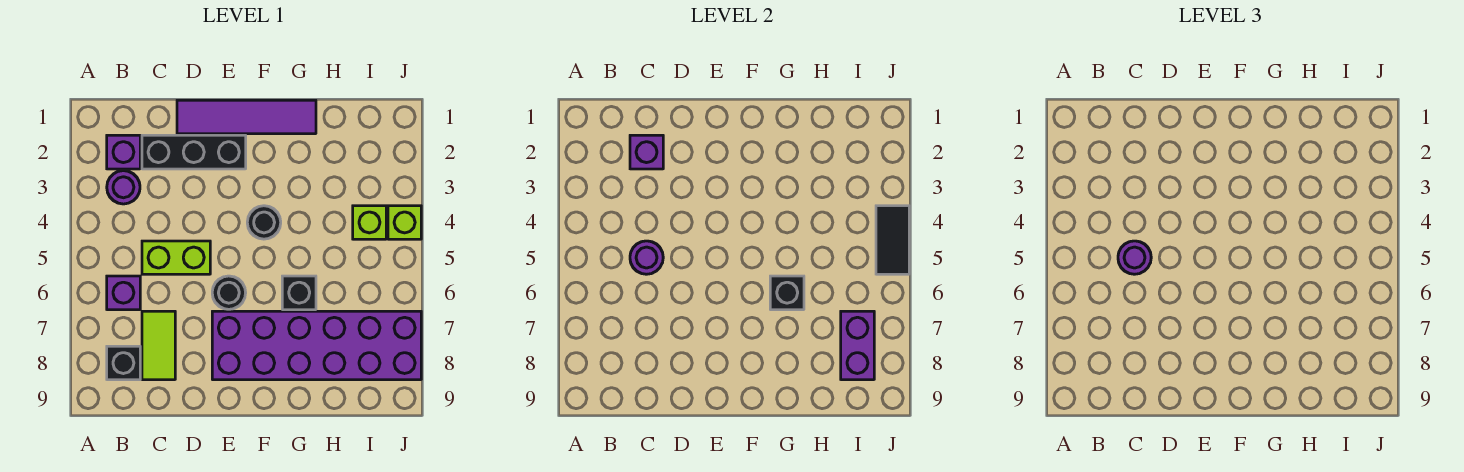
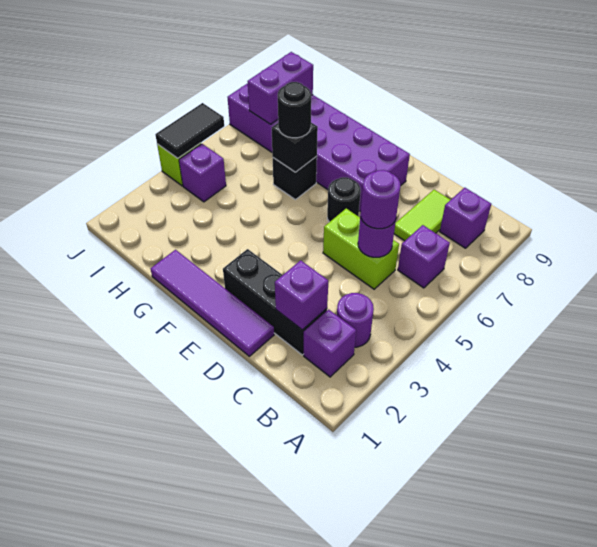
black 1x1 brick [107,346,140,380] -> purple 1x1 brick [440,188,491,248]
black 1x1 round brick [247,206,281,239] -> black 1x1 round brick moved to [278,82,311,138]
lime 1x1 brick [353,206,386,239] -> purple 1x1 brick [179,144,226,202]

